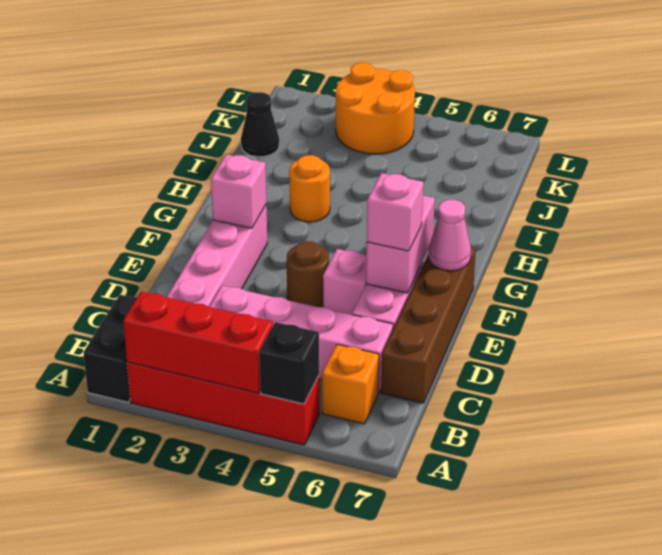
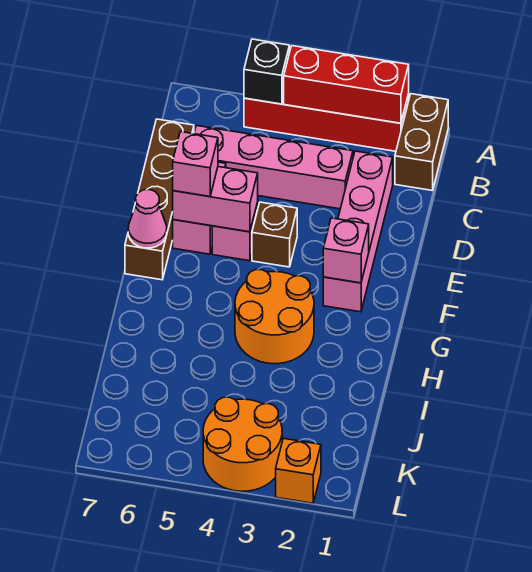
black 1x2 brick [83,295,137,402] -> brown 1x2 brick [395,94,448,191]
orange 1x1 brick [322,344,379,424] -> orange 1x1 brick moved to [276,438,321,503]
brown 1x1 round brick [287,241,329,307] -> brown 1x1 brick [252,202,297,267]
pink 1x2 brick [366,196,435,293] -> pink 1x2 brick turned to [173,167,258,232]
orange 1x1 round brick [289,155,330,222] -> orange 2x2 round brick [235,270,314,364]
black 1x1 cone [241,92,279,157] -> none

